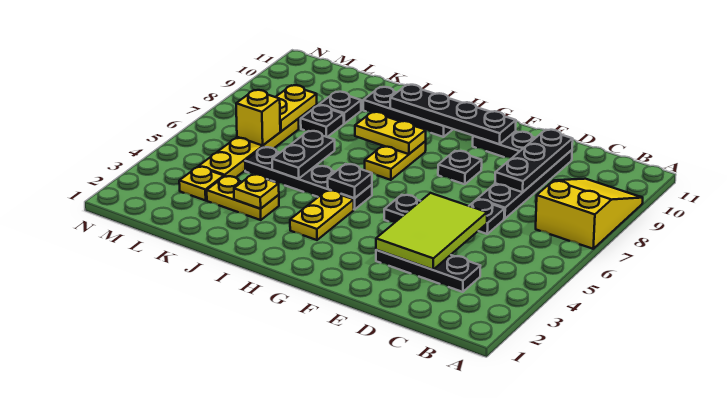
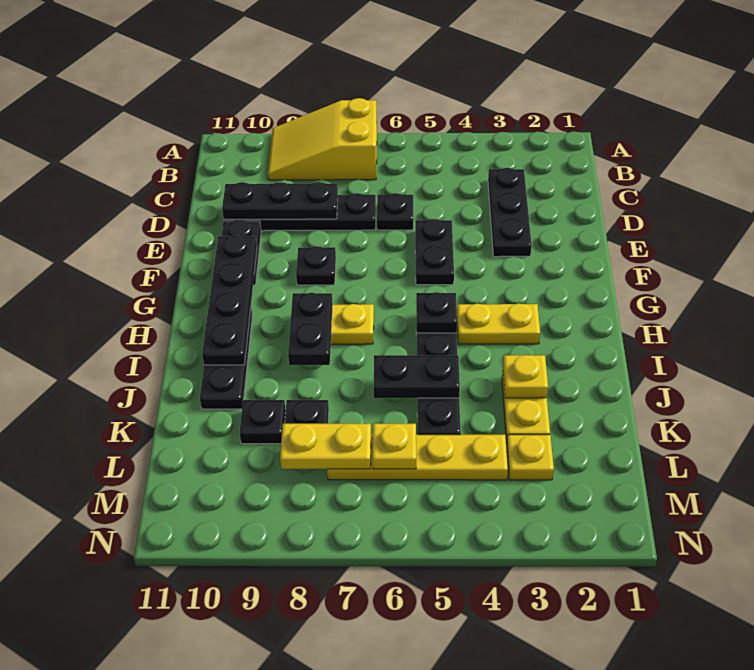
lime 2x3 tile [376,193,487,270] -> none
yellow 1x2 plate [355,112,426,154] -> black 1x2 plate [288,293,333,365]
yellow 1x1 brick [236,90,280,145] -> yellow 1x1 plate [372,424,416,469]

